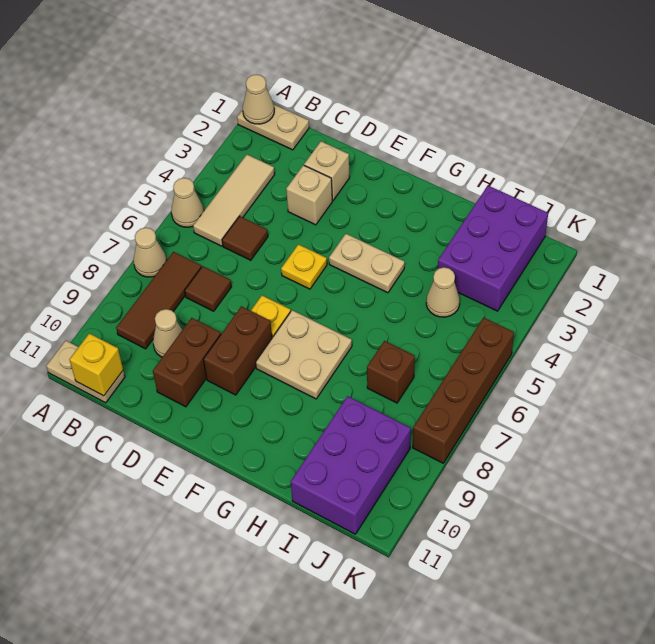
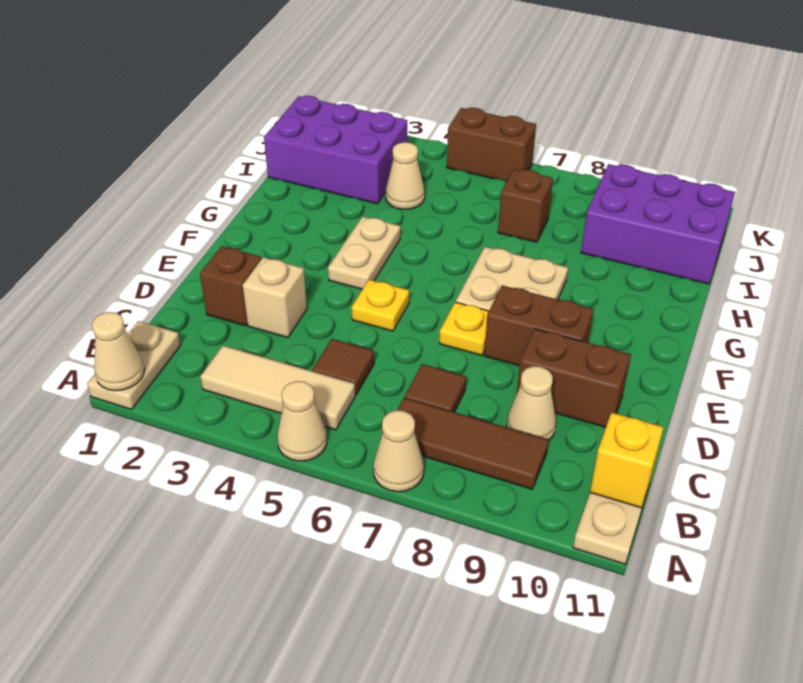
tan 1x1 brick [304,141,350,200] -> brown 1x1 brick [200,246,261,326]
brown 1x4 brick [413,318,514,463] -> brown 1x2 brick [447,108,536,182]

